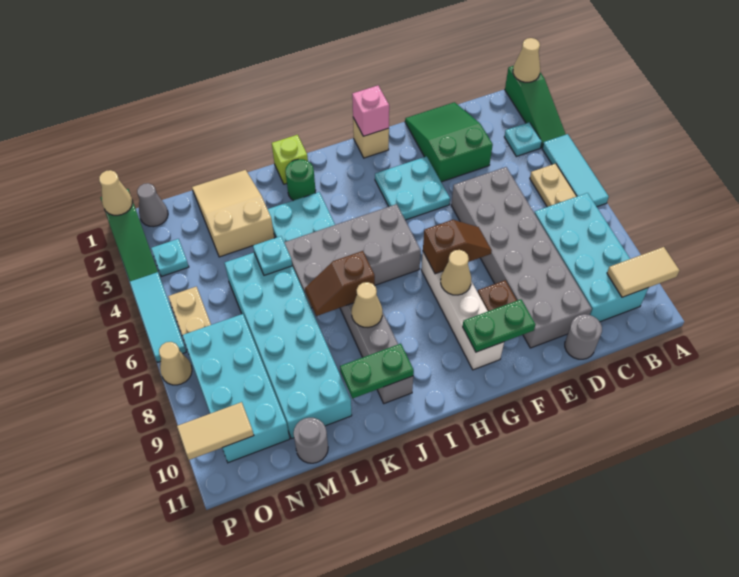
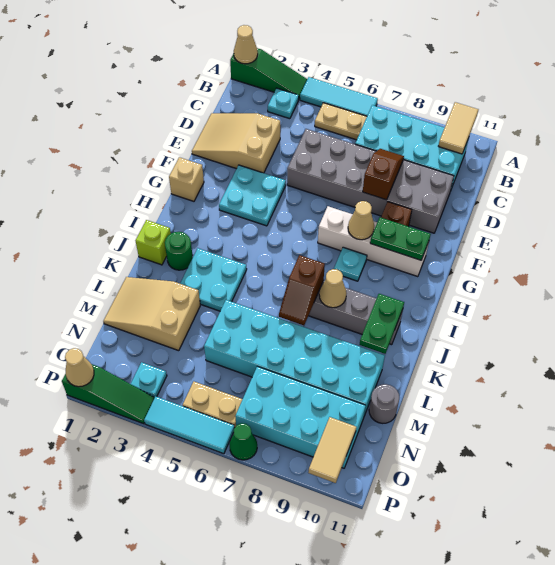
green 2x3 slope [405,102,493,182] -> tan 2x3 slope [192,113,280,173]
grey 1x1 round brick [565,314,602,359] -> none
brown 1x2 slope [423,220,492,274] -> brown 1x2 slope moved to [363,149,404,200]
green 1x2 plate [463,299,536,352] -> green 1x2 plate turned to [370,217,431,260]
pink 1x1 brick [352,86,389,136] -> none
grey 2x4 brick [284,204,421,308] -> none
cyan 1x1 plate [253,236,292,275] -> cyan 1x1 plate moved to [334,247,367,281]
grey 1x1 cone [137,183,168,227] -> none
tan 1x1 cone [159,342,192,385] -> green 1x1 cone [229,423,257,460]

